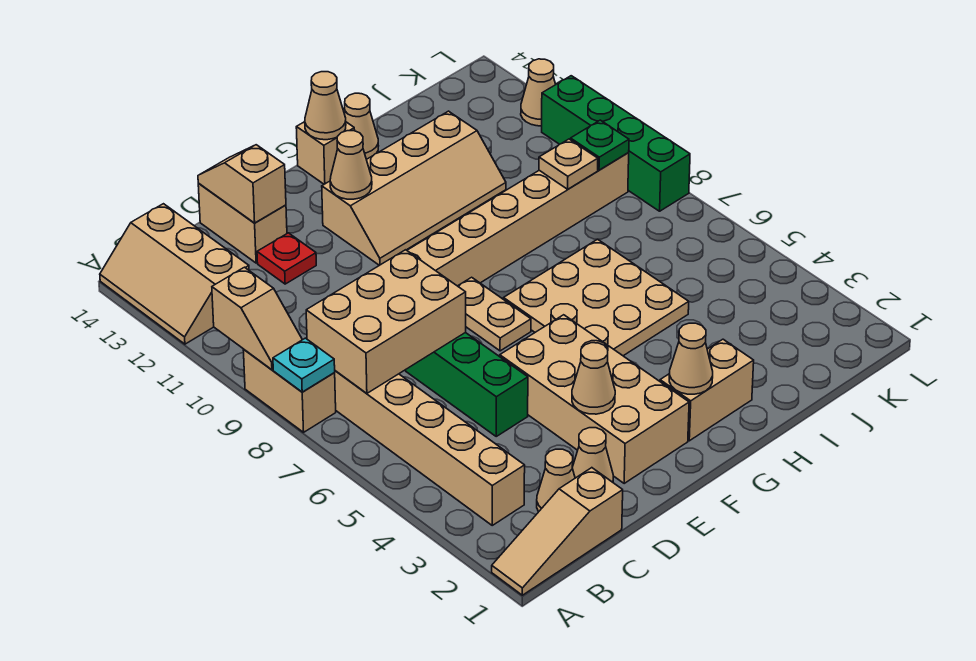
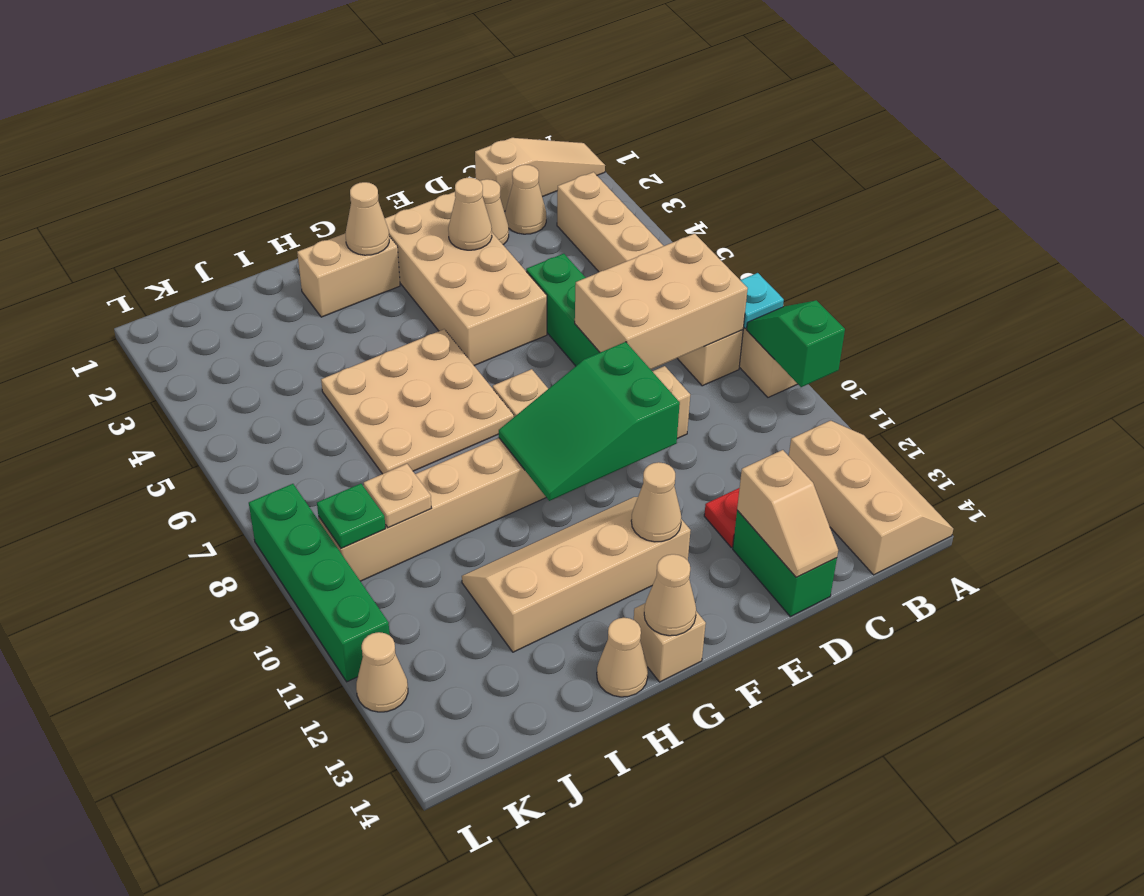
tan 1x2 slope [212,267,302,370] -> green 1x2 slope [747,300,845,387]
tan 1x2 brick [198,184,287,263] -> green 1x2 brick [733,510,837,617]
none -> green 2x3 slope [499,342,680,501]

